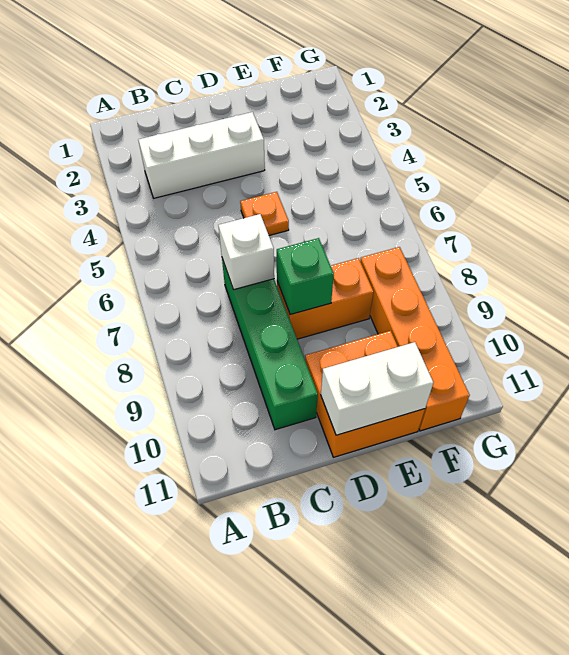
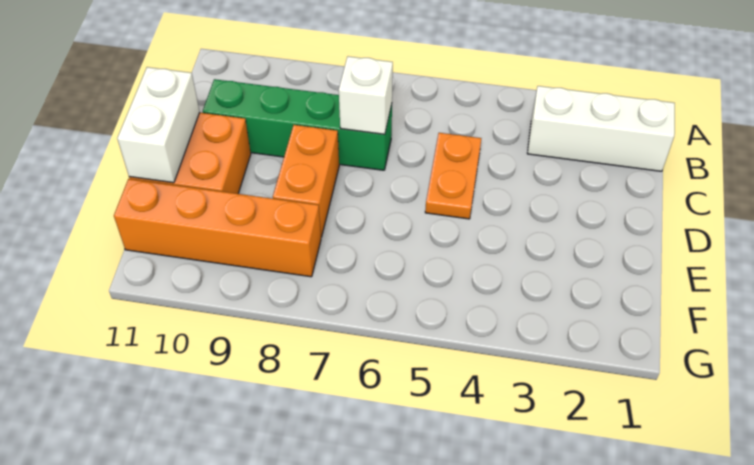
white 1x3 brick [138,112,265,198] -> white 1x3 brick turned to [527,86,675,171]
orange 1x1 plate [240,192,289,235] -> orange 1x2 plate [425,133,481,219]
green 1x1 brick [277,238,334,315] -> none

